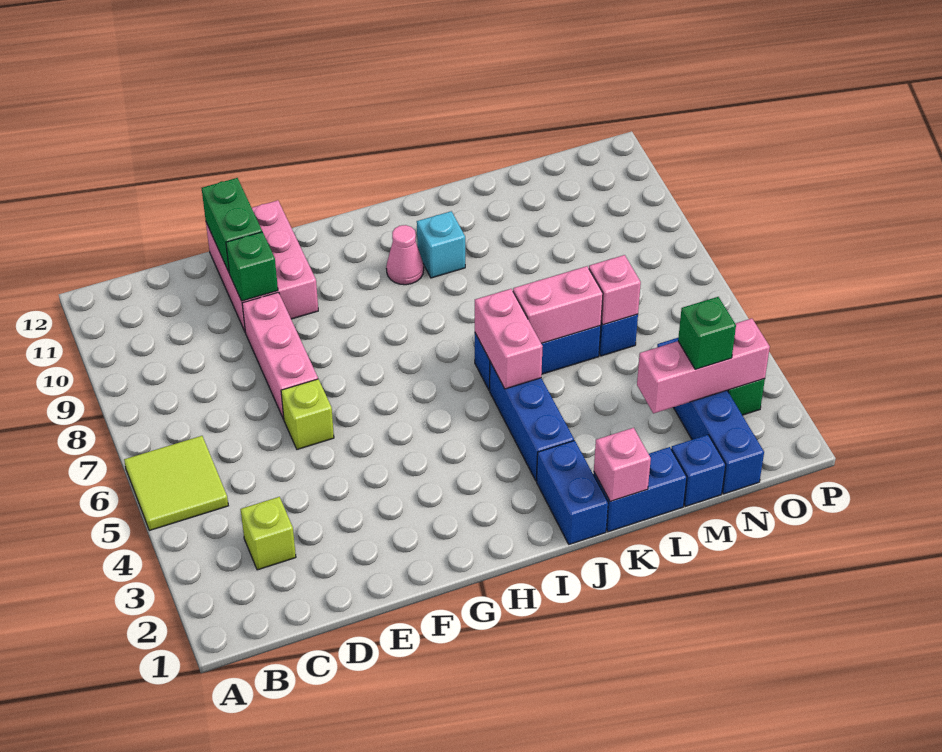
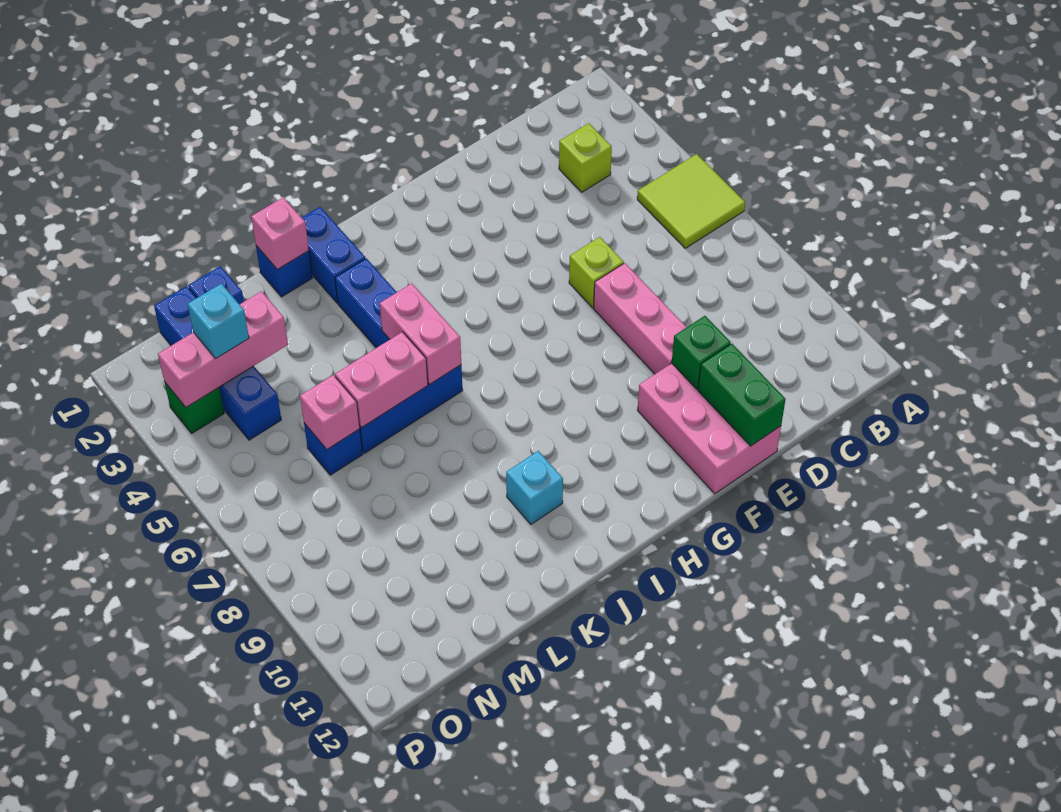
pink 1x1 cone [386,225,424,285] -> none
blue 1x2 brick [593,447,687,532] -> blue 1x1 brick [256,246,313,297]
green 1x1 brick [678,297,736,369] -> cyan 1x1 brick [188,284,249,359]

